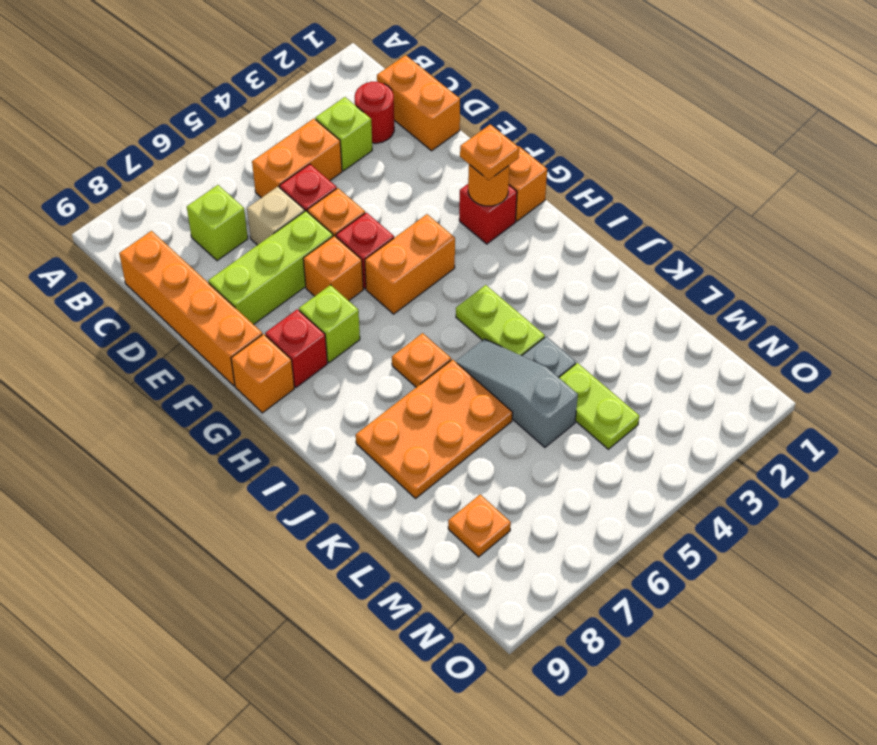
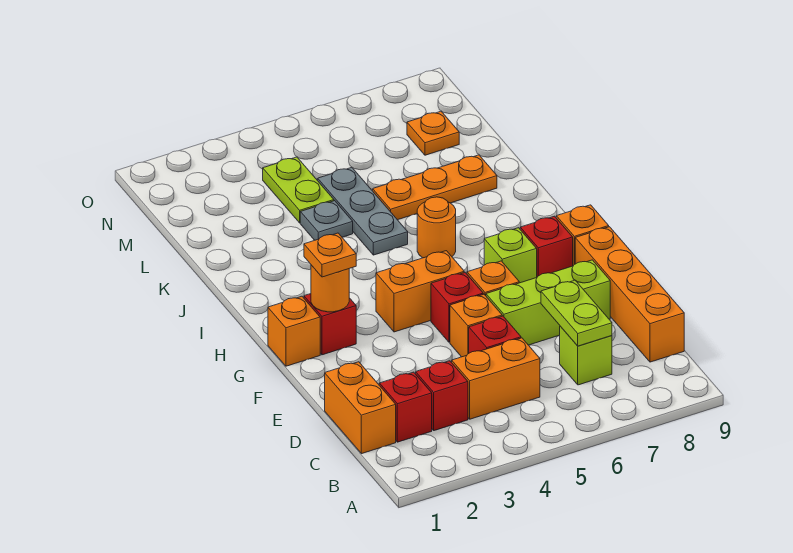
red 1x1 round brick [355,82,394,143] -> red 1x1 brick [379,372,432,442]
lime 1x1 brick [315,97,372,171] -> red 1x1 brick [416,361,468,431]
tan 1x1 brick [247,187,305,245] -> none
lime 1x2 plate [456,285,545,356] -> lime 1x2 plate moved to [541,280,612,346]
orange 1x1 plate [392,333,451,387] -> orange 1x1 round brick [417,197,456,258]
grey 1x3 slope [455,339,578,447] -> grey 1x3 plate [318,168,408,255]
orange 2x3 plate [356,359,513,498] -> orange 1x3 plate [373,155,497,220]

